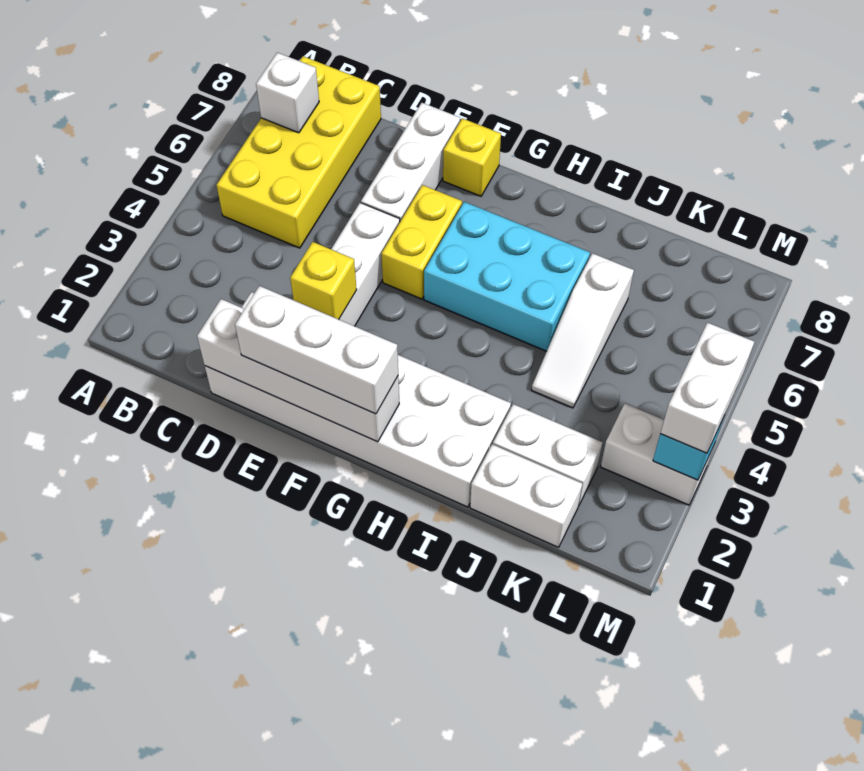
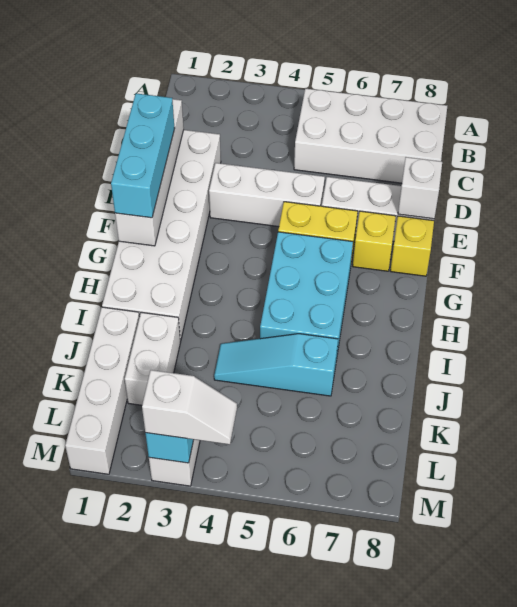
yellow 2x4 brick [217,56,381,248] -> white 2x4 brick [294,88,447,183]
white 1x1 brick [256,53,319,133] -> white 1x1 brick moved to [398,157,442,219]
white 1x3 brick [235,286,398,414] -> cyan 1x3 brick [111,93,175,218]
yellow 1x1 brick [290,242,357,319] -> yellow 1x1 brick moved to [353,211,396,271]
white 1x2 brick [470,444,582,547] -> white 1x4 brick [65,307,140,474]
white 1x3 slope [532,253,634,408] -> cyan 1x3 slope [214,334,338,396]
white 1x2 brick [660,323,754,453] -> white 1x2 slope [142,370,237,444]

